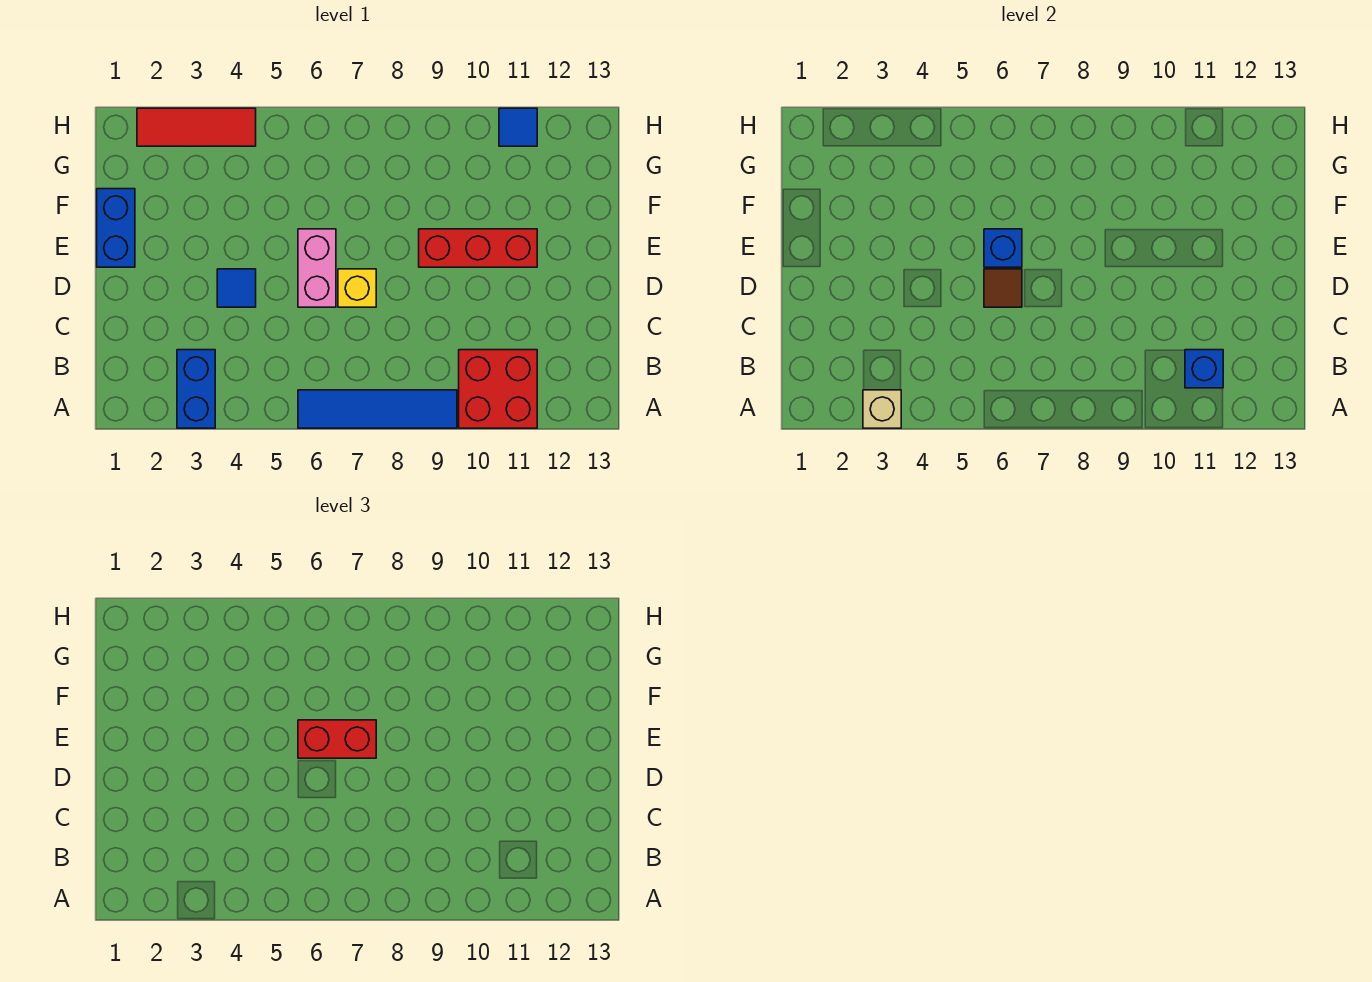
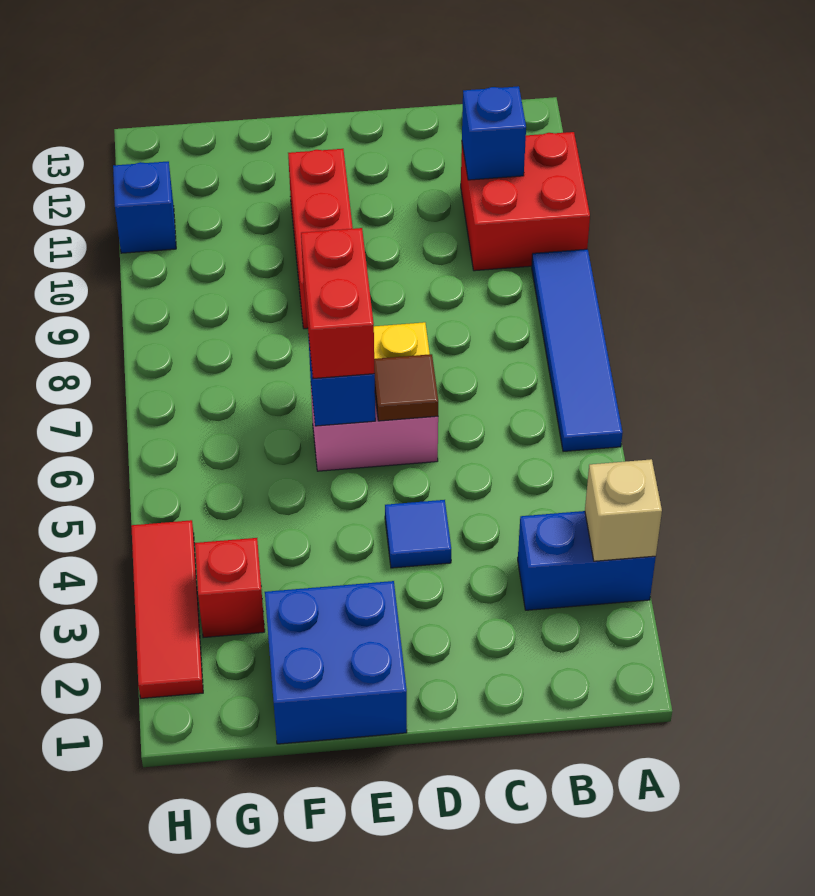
blue 1x2 brick [97,189,135,267] -> blue 2x2 brick [265,581,407,744]
none -> red 1x1 brick [195,538,265,638]
blue 1x1 tile [499,108,537,146] -> blue 1x1 brick [113,162,176,253]

